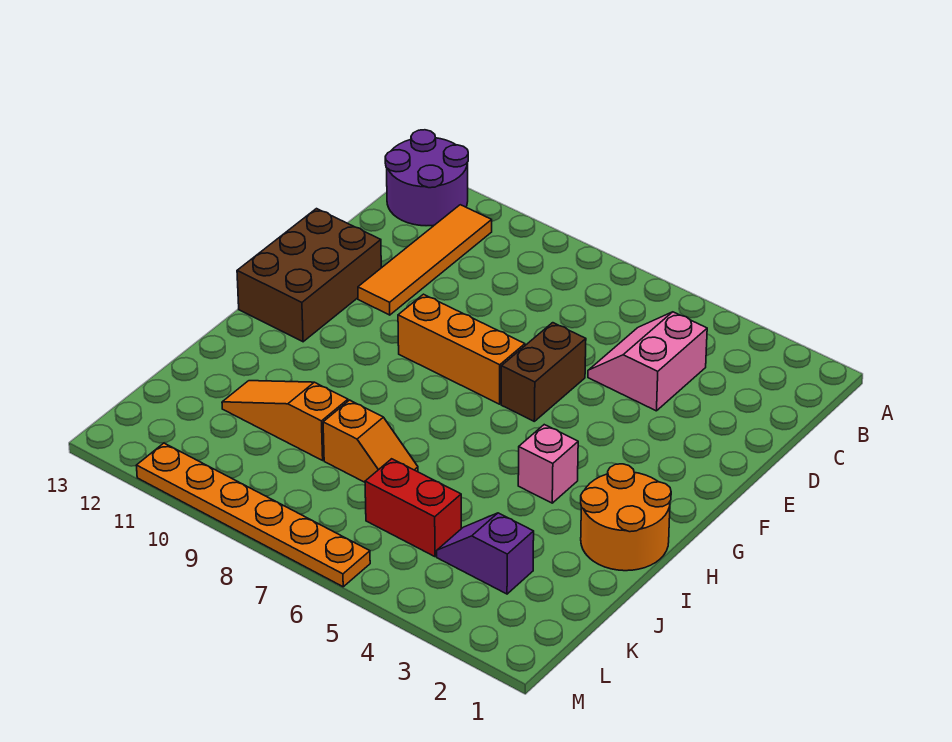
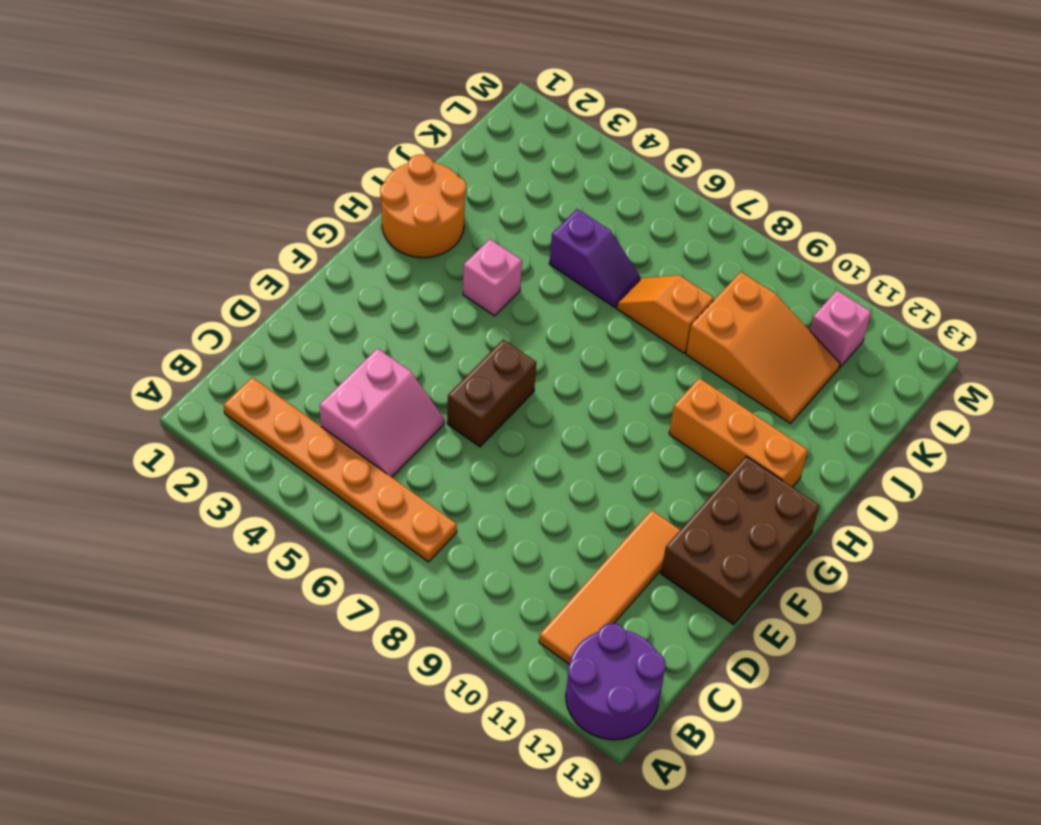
orange 1x3 brick [398,294,525,404] -> orange 1x3 brick moved to [669,378,808,487]
orange 1x3 slope [222,381,348,460] -> orange 2x3 slope [686,272,840,423]
purple 1x2 slope [437,513,534,594] -> purple 1x2 slope moved to [549,209,640,307]
red 1x2 brick [365,459,461,557] -> none
none -> pink 1x1 brick [810,290,871,367]
orange 1x6 plate [136,443,370,587] -> orange 1x6 plate moved to [224,377,457,562]

